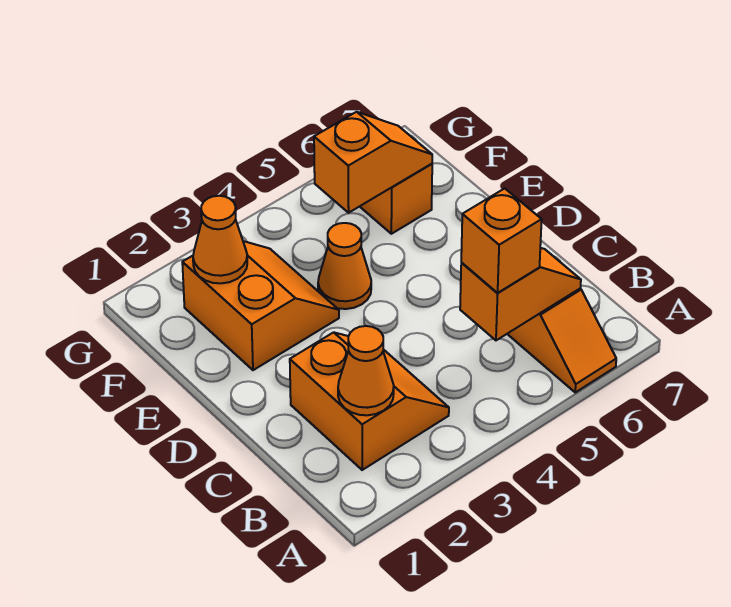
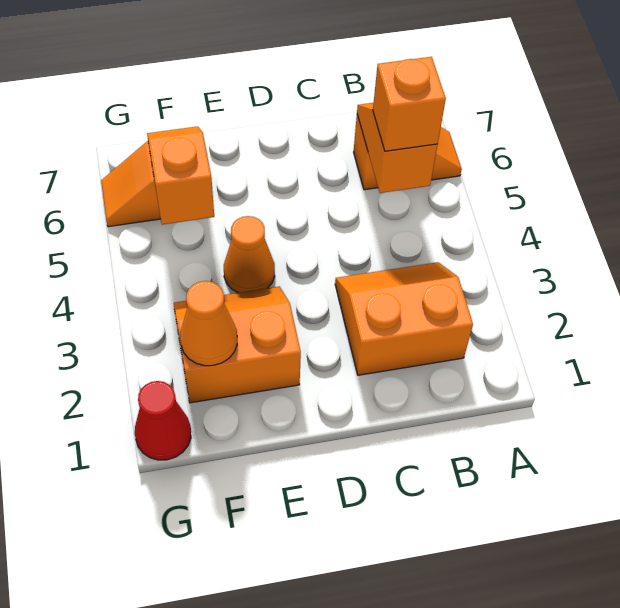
orange 1x1 cone [338,326,394,415] -> none
none -> red 1x1 cone [135,381,191,460]

